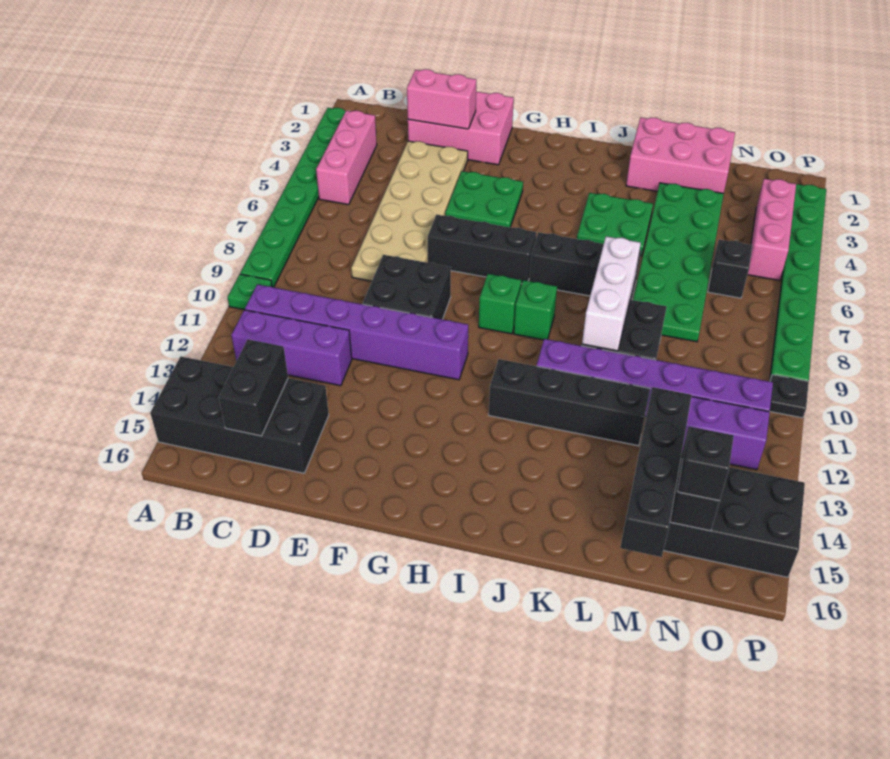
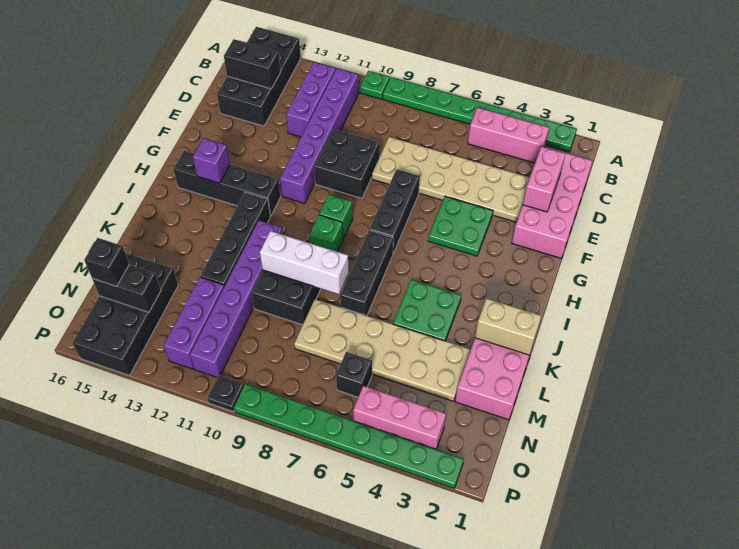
pink 2x3 brick [408,92,514,165] -> pink 2x4 brick [512,147,593,258]
none -> purple 1x1 brick [193,138,230,183]
none -> tan 1x2 brick [475,298,541,355]
green 2x6 plate [633,183,724,342] -> tan 2x6 plate [294,299,471,401]
black 1x4 brick [620,387,692,557] -> black 1x4 brick moved to [173,151,280,216]

